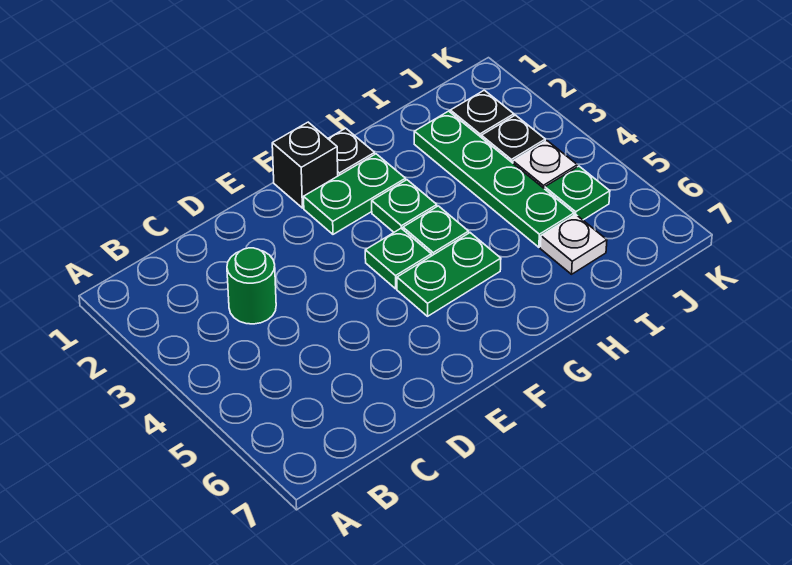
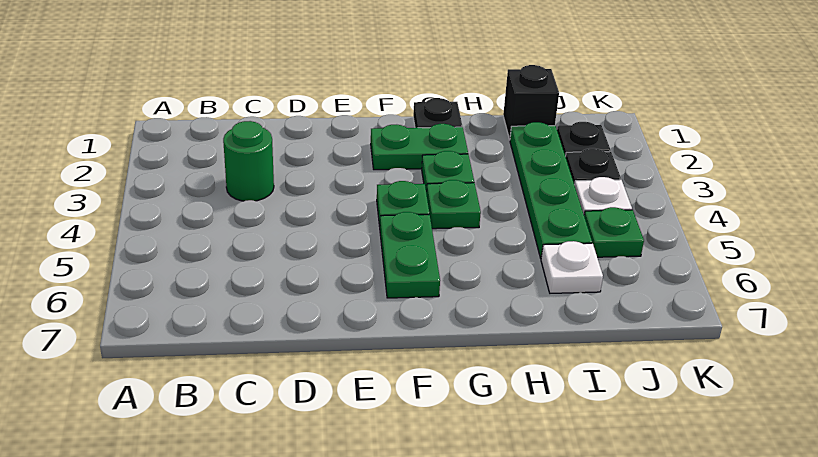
black 1x1 brick [272,122,338,208] -> black 1x1 brick moved to [503,65,559,140]
green 1x2 plate [397,233,501,316] -> green 1x2 plate turned to [380,212,440,298]

